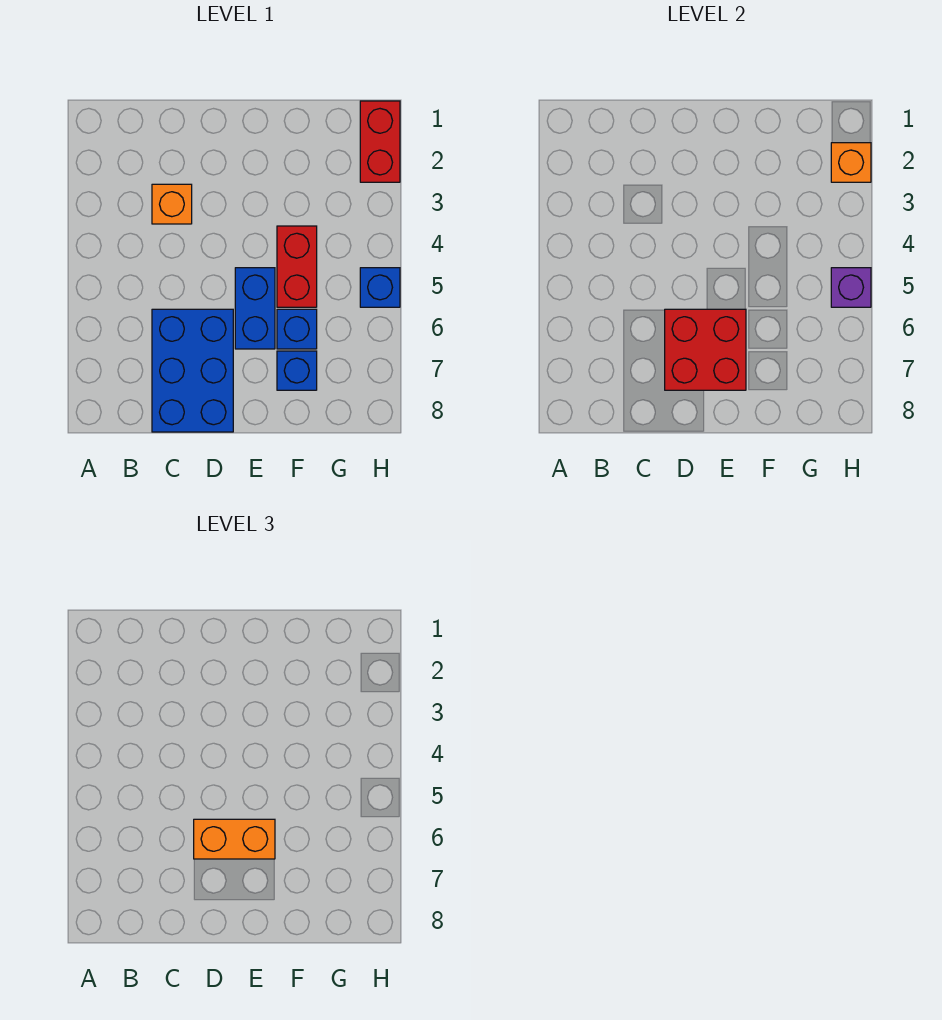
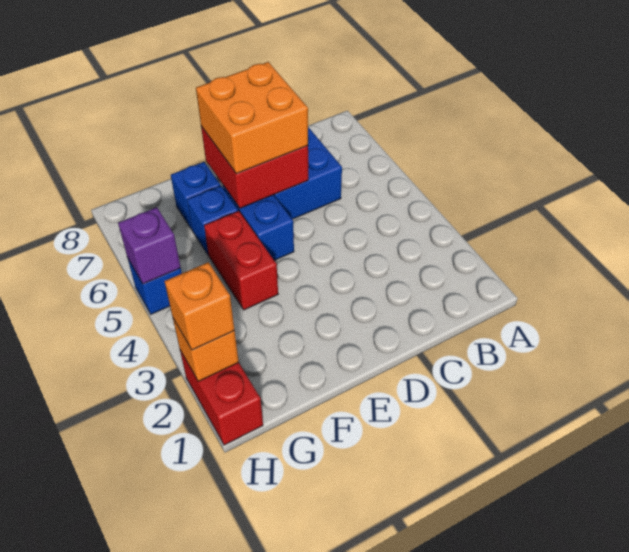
orange 1x1 brick [152,184,192,224] -> orange 1x1 brick moved to [164,262,235,350]
orange 1x2 brick [194,819,275,859] -> orange 2x2 brick [196,62,308,174]

